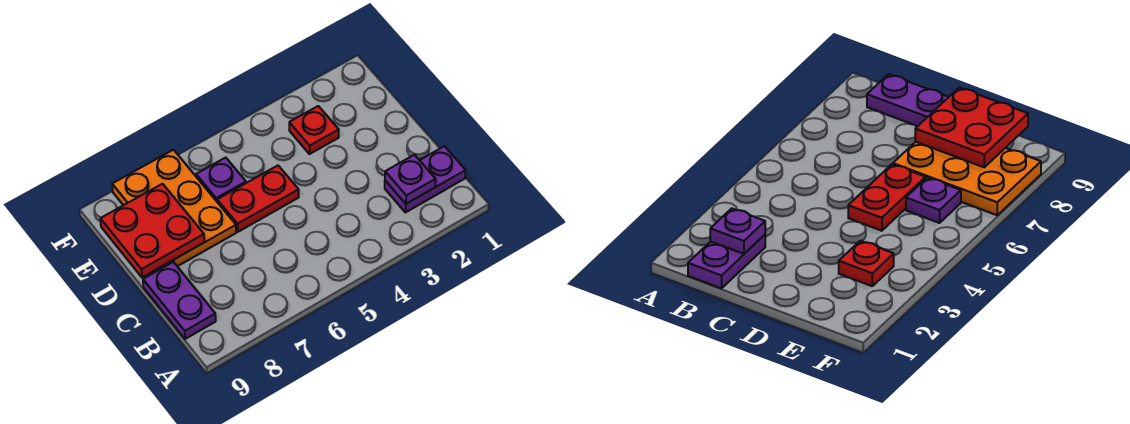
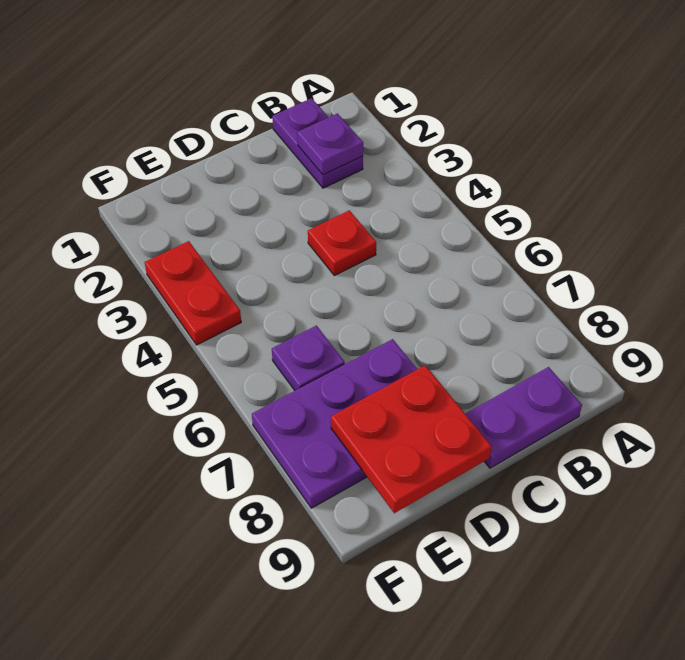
red 1x2 plate [217,166,299,232] -> red 1x2 plate moved to [145,241,241,345]
orange 2x3 plate [112,150,236,266] -> purple 2x3 plate [252,339,417,508]
red 1x1 plate [289,106,339,154] -> red 1x1 plate moved to [308,210,376,276]

